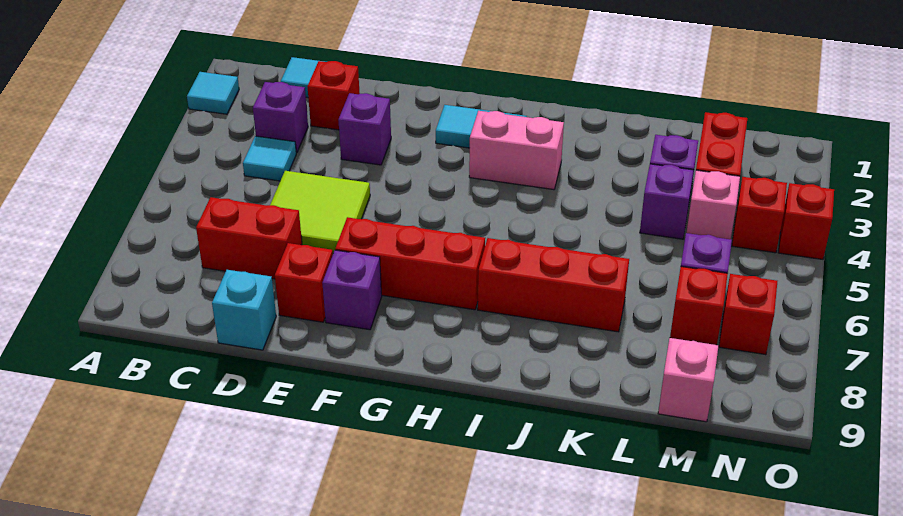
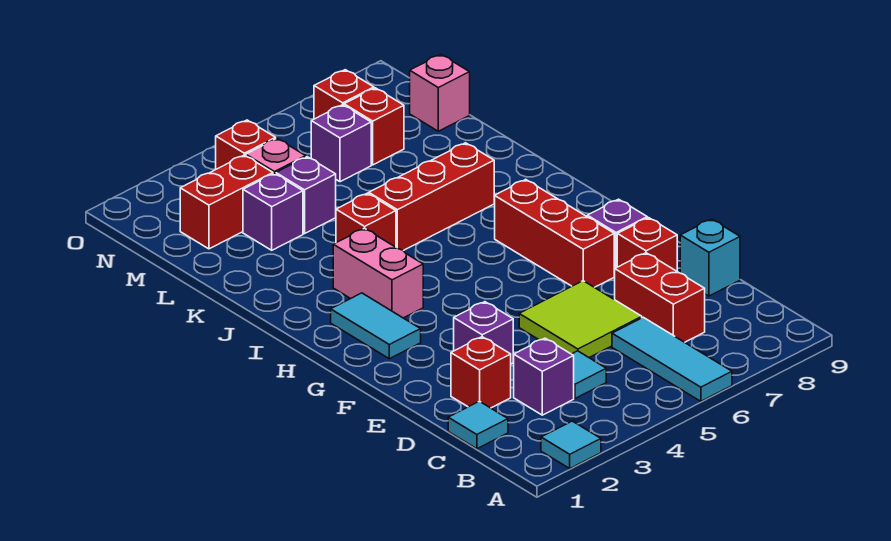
none -> cyan 1x3 tile [612,317,732,401]
red 1x3 brick [478,238,629,332] -> red 1x3 brick turned to [369,143,494,251]
red 1x1 brick [778,183,834,259] -> red 1x1 brick moved to [336,193,396,247]

